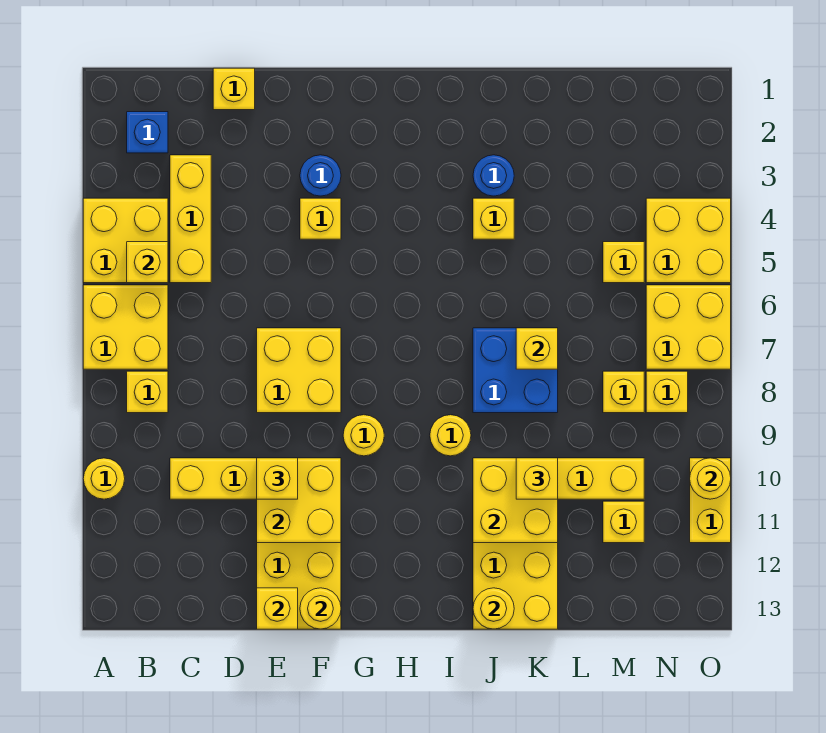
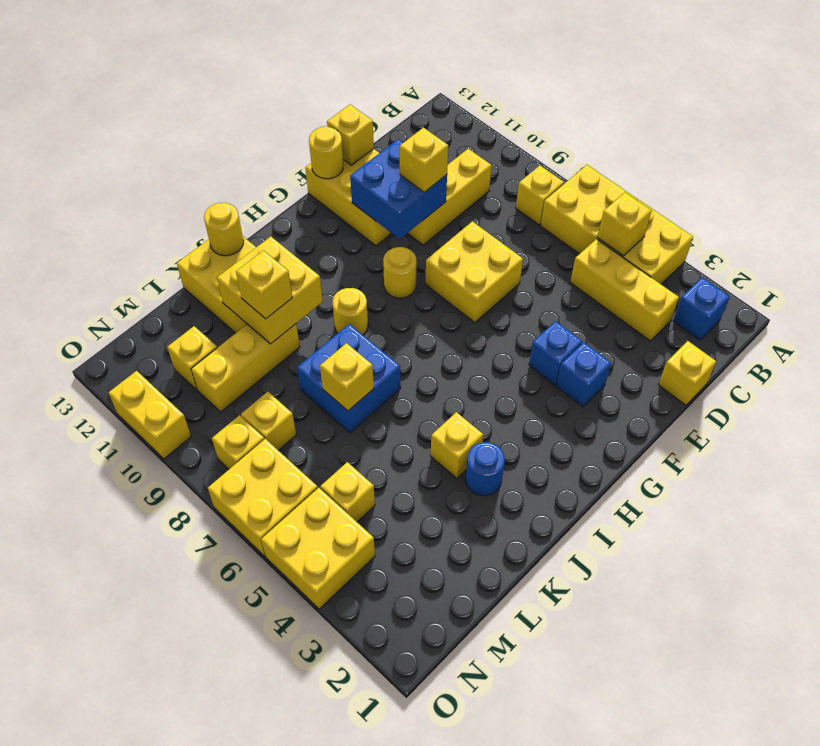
yellow 1x1 round brick [83,458,125,499] -> none
yellow 2x2 brick [257,458,341,543] -> blue 2x2 brick [350,139,447,239]
blue 1x1 round brick [300,155,341,196] -> blue 1x1 brick [556,342,611,407]
yellow 1x1 brick [300,198,341,239] -> blue 1x1 brick [529,321,582,385]
yellow 1x1 round brick [690,458,731,499] -> none

